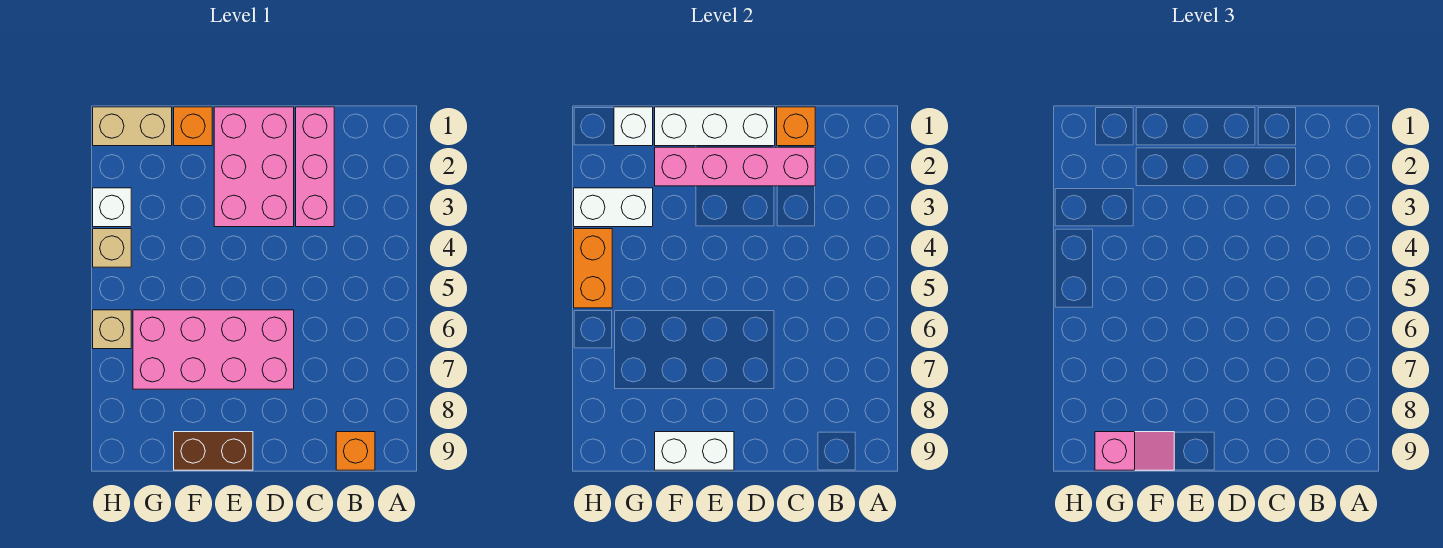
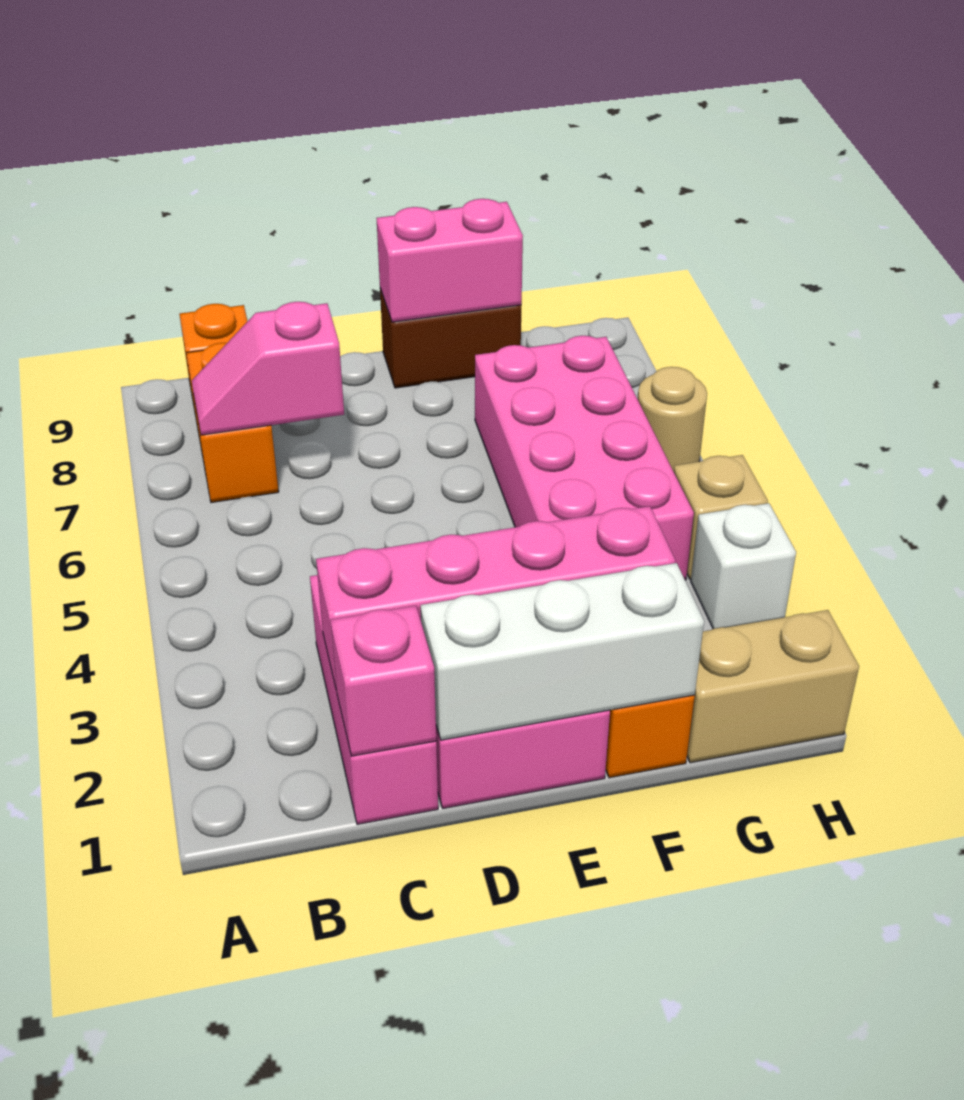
orange 1x1 brick [777,107,815,146] -> pink 1x1 brick [331,606,436,756]
pink 2x4 brick [133,310,294,389] -> pink 2x4 brick turned to [475,336,694,580]
white 1x2 brick [655,432,734,470] -> pink 1x2 brick [377,199,523,322]
pink 1x2 slope [1095,432,1174,470] -> pink 1x2 slope moved to [192,302,344,435]
white 1x1 brick [614,107,653,146] -> none
white 1x2 brick [574,188,653,227] -> none
orange 1x2 brick [574,229,612,308] -> orange 1x2 brick moved to [186,343,279,503]
tan 1x1 brick [93,310,131,349] -> tan 1x1 round brick [638,367,707,471]

